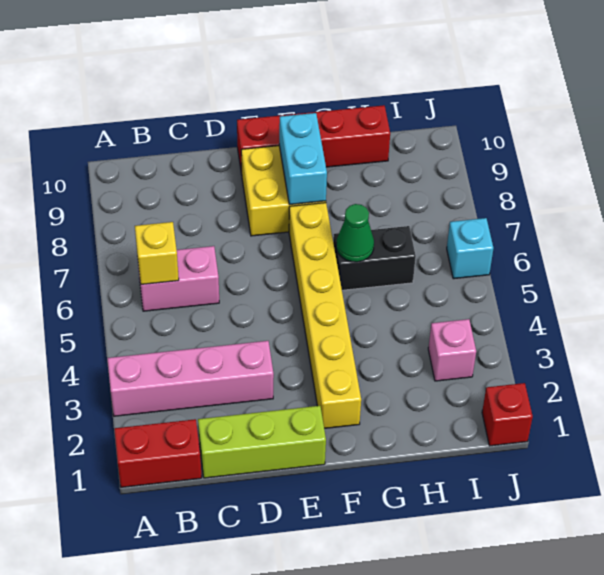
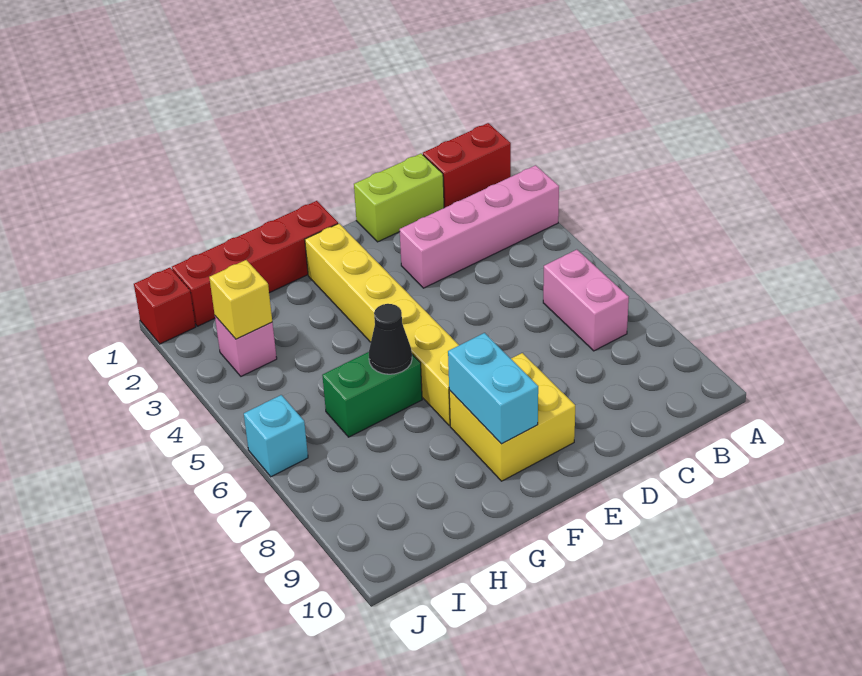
pink 1x2 brick [138,246,219,311] -> pink 1x2 brick turned to [543,250,629,351]
yellow 1x1 brick [135,222,179,284] -> yellow 1x1 brick moved to [209,260,272,339]
lime 1x3 brick [198,406,326,478] -> lime 1x2 brick [354,154,444,242]
red 1x4 brick [237,105,390,174] -> red 1x4 brick moved to [172,201,338,326]
black 1x2 brick [333,226,416,290] -> green 1x2 brick [322,352,422,437]
green 1x1 cone [336,204,374,262] -> black 1x1 cone [369,304,412,374]

